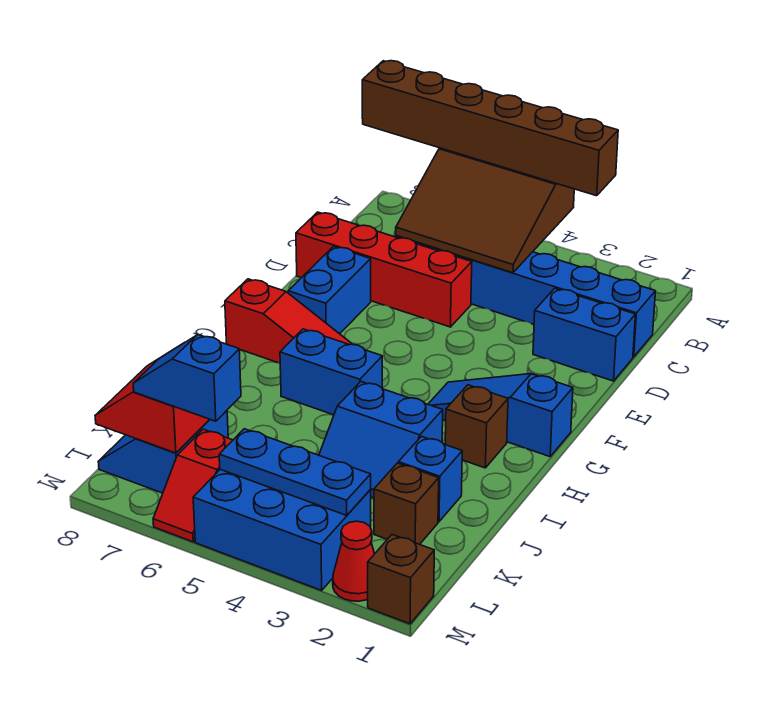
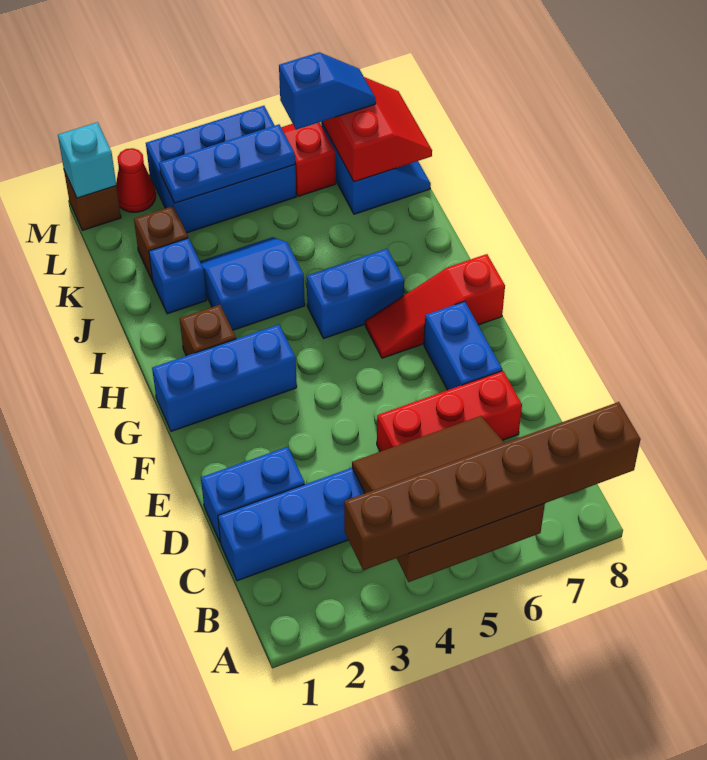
red 1x4 brick [296,212,472,327] -> red 1x3 brick [377,371,522,452]
blue 1x3 slope [428,374,573,457] -> blue 1x3 brick [152,325,297,431]
none -> cyan 1x1 brick [58,122,116,198]

